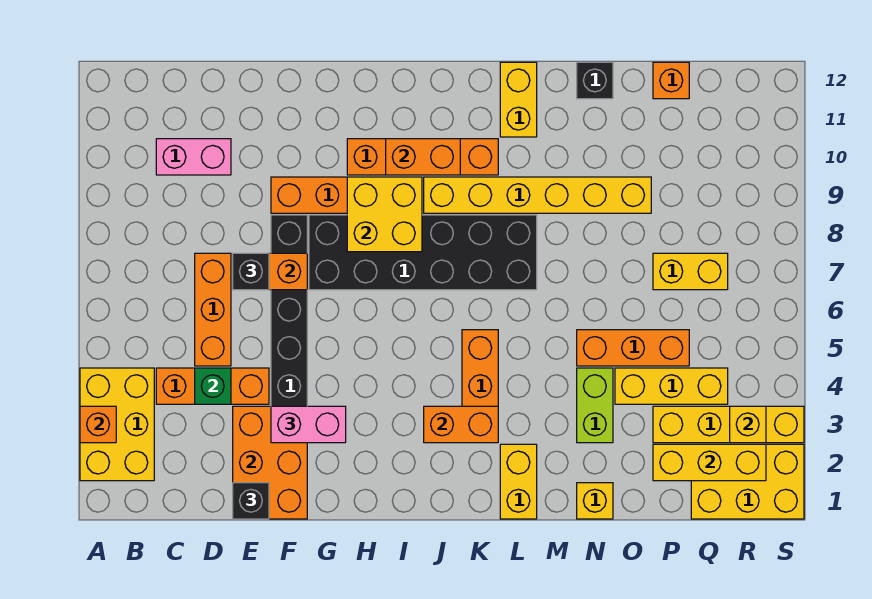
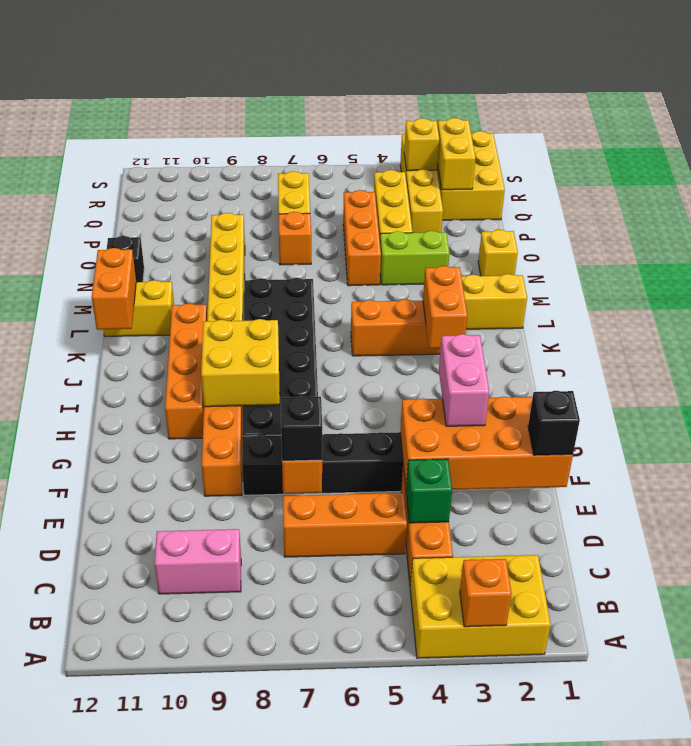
pink 1x2 brick [156,139,231,175] -> pink 1x2 brick turned to [155,529,241,594]
orange 2x3 brick [233,406,307,519] -> orange 2x4 brick [400,397,573,490]
orange 1x2 brick [386,139,460,175] -> orange 1x2 brick moved to [92,248,136,330]
yellow 1x3 brick [653,444,766,481] -> yellow 1x2 brick [438,118,476,190]
orange 1x1 brick [653,62,689,99] -> orange 1x1 brick moved to [279,212,311,265]

